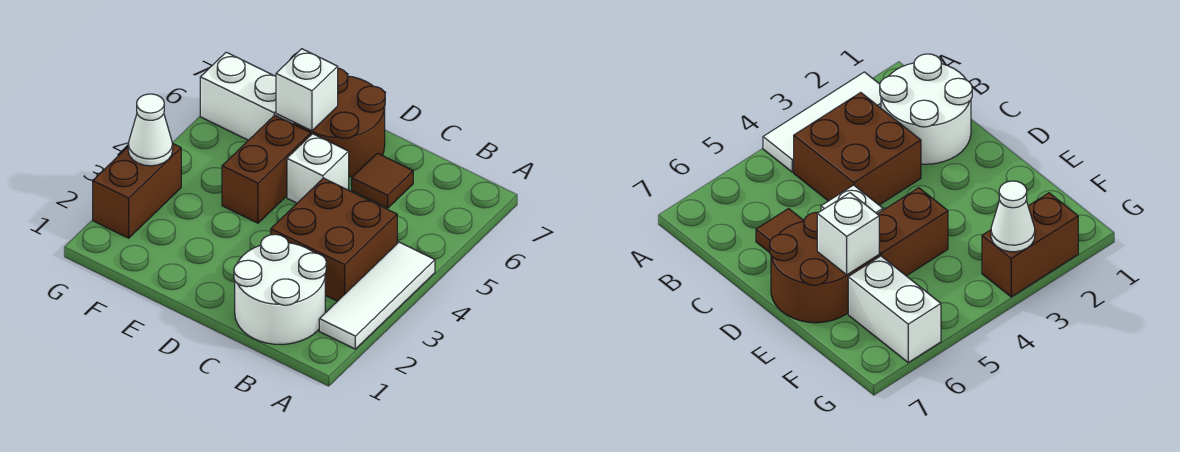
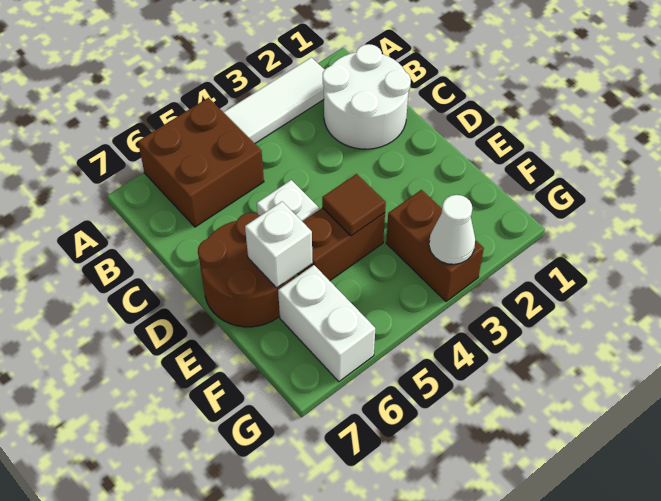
brown 2x2 brick [271,178,397,301] -> brown 2x2 brick moved to [138,98,264,227]
brown 1x1 tile [352,153,413,208] -> brown 1x1 tile moved to [322,174,386,236]
brown 1x2 brick [93,144,181,238] -> brown 1x2 brick turned to [386,190,484,301]

